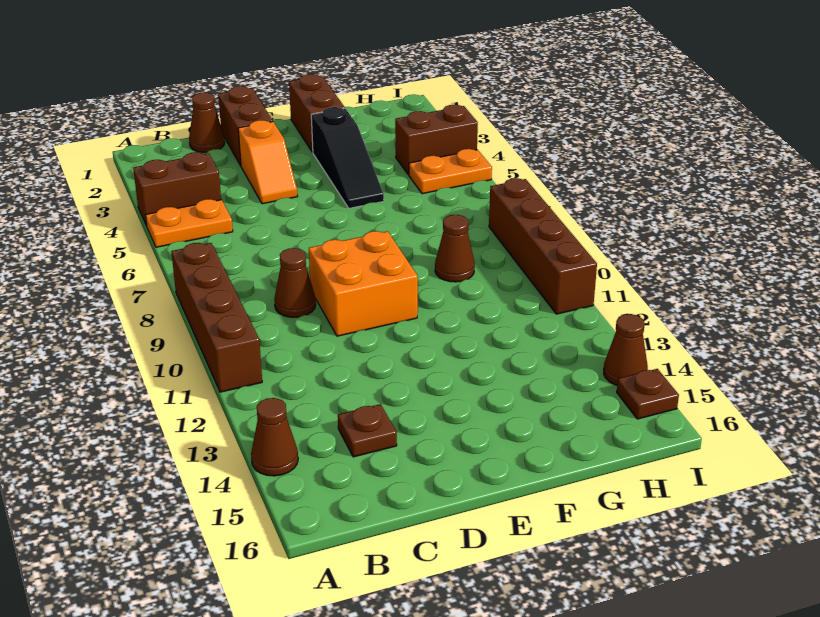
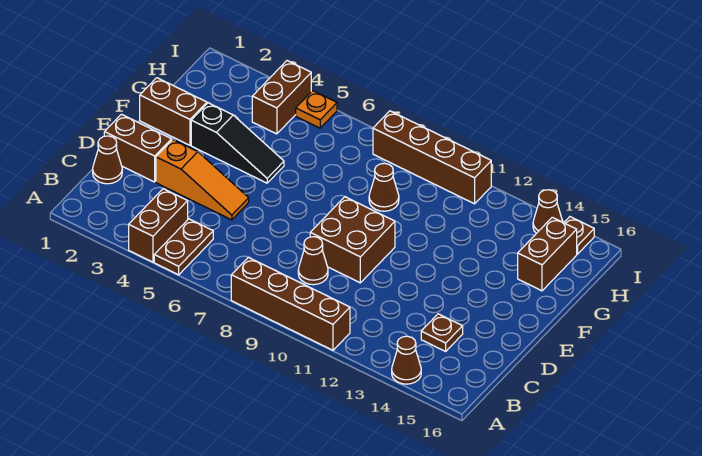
orange 1x2 plate [146,199,233,247] -> brown 1x2 plate [154,219,213,275]
orange 1x2 slope [238,120,298,204] -> orange 1x3 slope [156,140,249,220]
orange 2x2 brick [309,231,418,336] -> brown 2x2 brick [310,197,395,283]
none -> brown 1x2 brick [518,217,577,291]
orange 1x2 plate [409,149,492,194] -> orange 1x1 plate [296,91,337,128]

